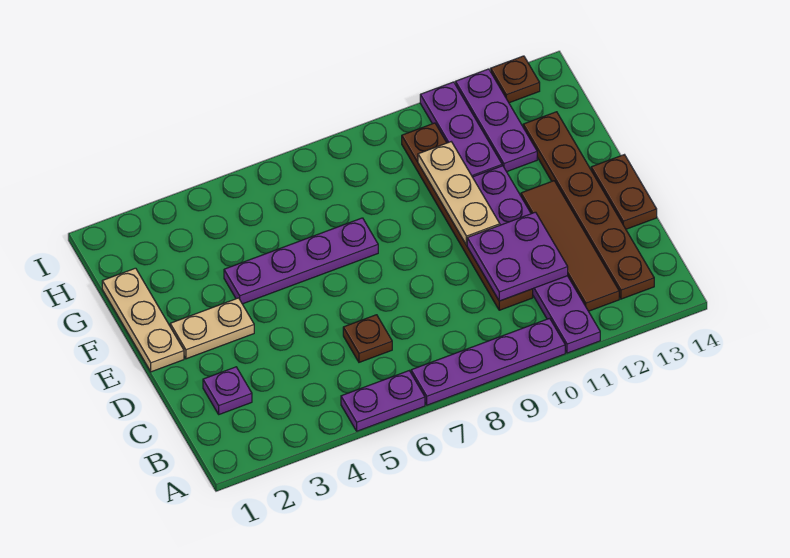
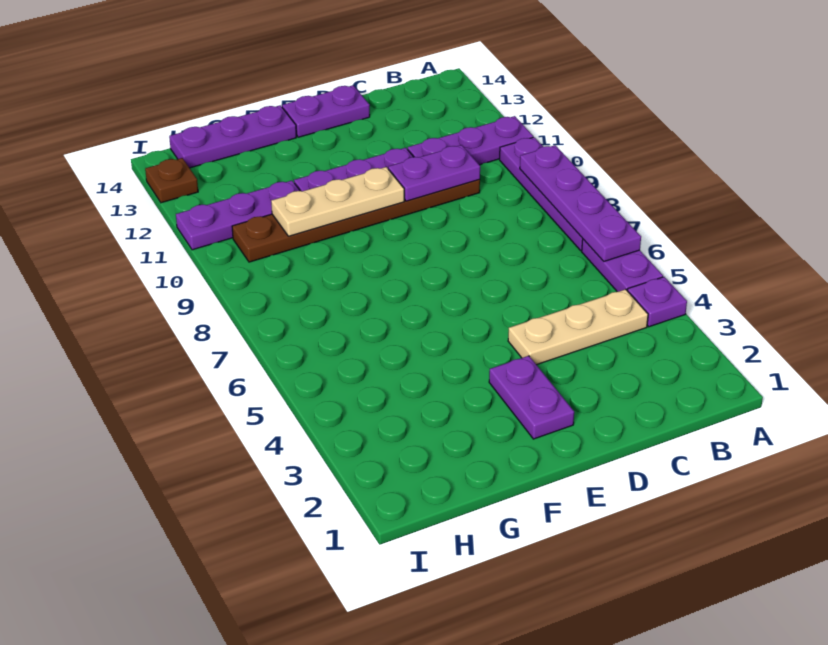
brown 1x4 tile [521,181,619,311] -> none
brown 1x6 plate [523,112,654,299] -> none
purple 1x1 plate [203,367,252,414] -> purple 1x1 plate moved to [627,277,687,327]
brown 1x1 plate [343,315,392,362] -> none
purple 2x2 plate [467,212,568,301] -> purple 1x2 plate [388,145,480,201]
brown 1x2 plate [591,155,657,229] -> purple 1x2 plate [282,85,370,137]
tan 1x3 plate [102,268,184,372] -> tan 1x3 plate moved to [508,289,648,365]
tan 1x2 plate [170,298,254,359] -> purple 1x2 plate [489,356,574,439]
purple 1x4 plate [224,218,378,304] -> purple 1x4 plate moved to [520,145,641,261]
purple 1x3 plate [455,69,537,172] -> purple 1x3 plate moved to [169,105,296,168]

